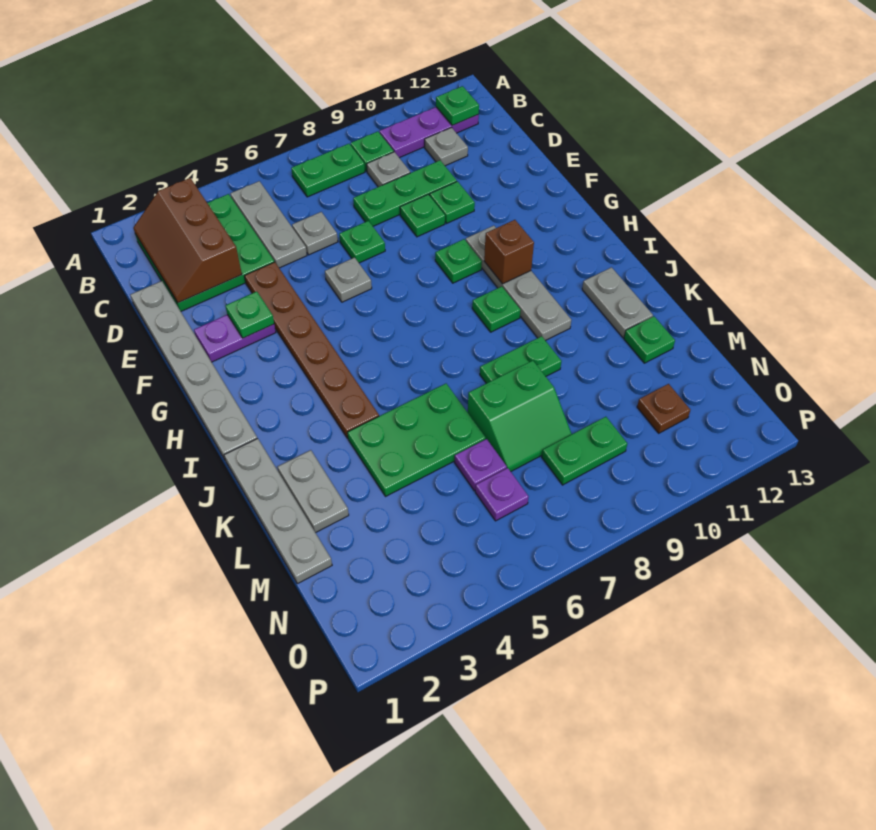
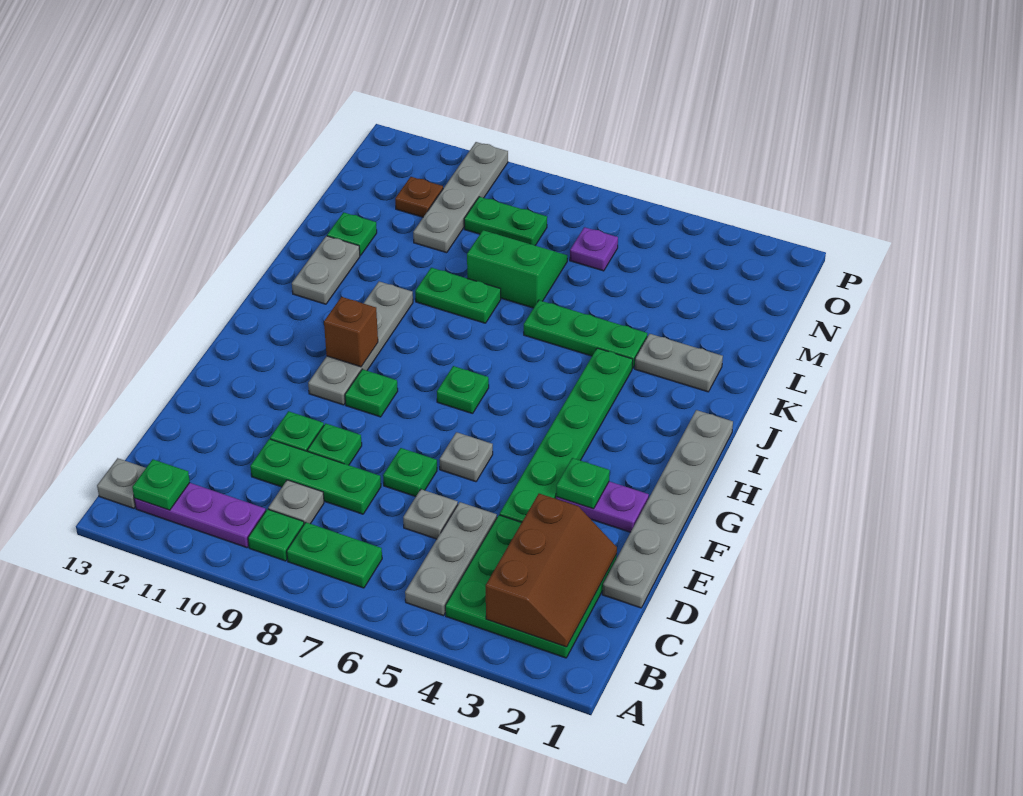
grey 1x1 plate [425,128,468,166] -> grey 1x1 plate moved to [97,458,146,508]
brown 1x6 plate [245,262,379,438] -> green 1x6 plate [500,348,633,522]
green 1x1 plate [472,286,521,332] -> green 1x1 plate moved to [437,366,489,414]
grey 1x4 plate [224,438,332,584] -> grey 1x4 plate moved to [413,142,508,253]
grey 1x2 plate [278,450,349,533] -> grey 1x2 plate turned to [635,334,723,392]
green 2x3 plate [347,384,486,497] -> green 1x3 plate [524,300,647,369]
purple 1x1 plate [455,439,507,491] -> none

